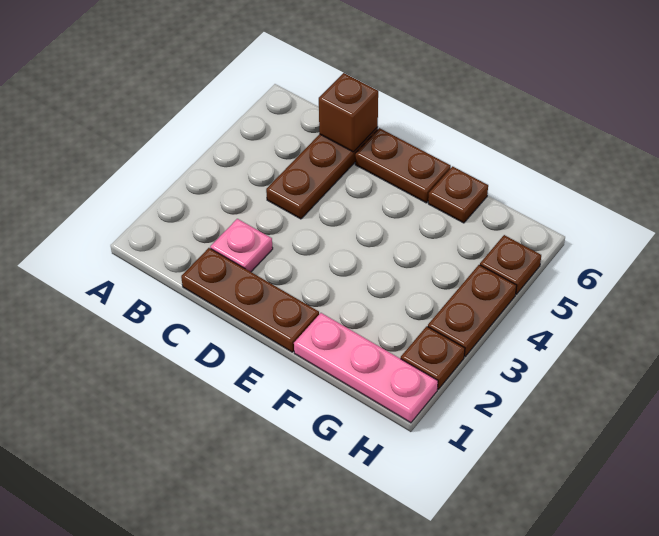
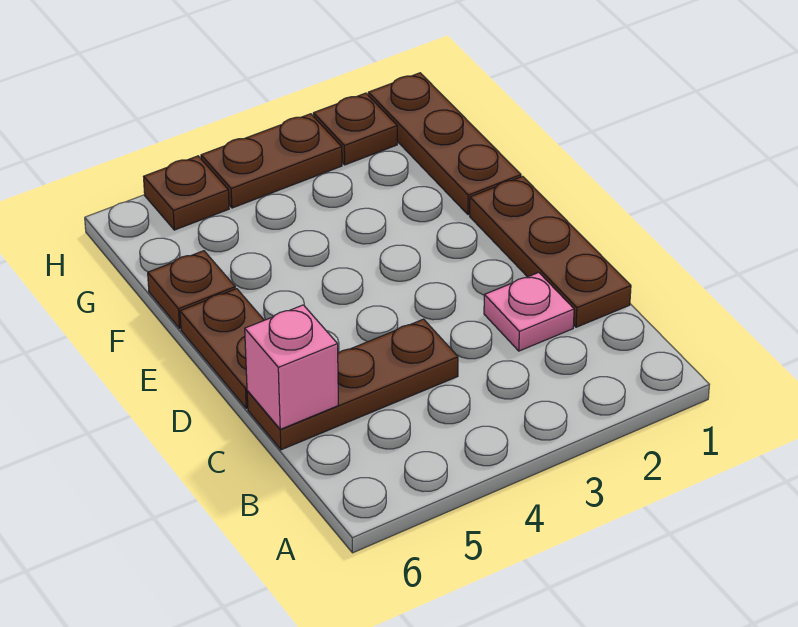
brown 1x1 brick [319,73,378,152] -> pink 1x1 brick [245,305,338,429]
pink 1x3 plate [294,313,438,423] -> brown 1x3 plate [368,73,521,215]

